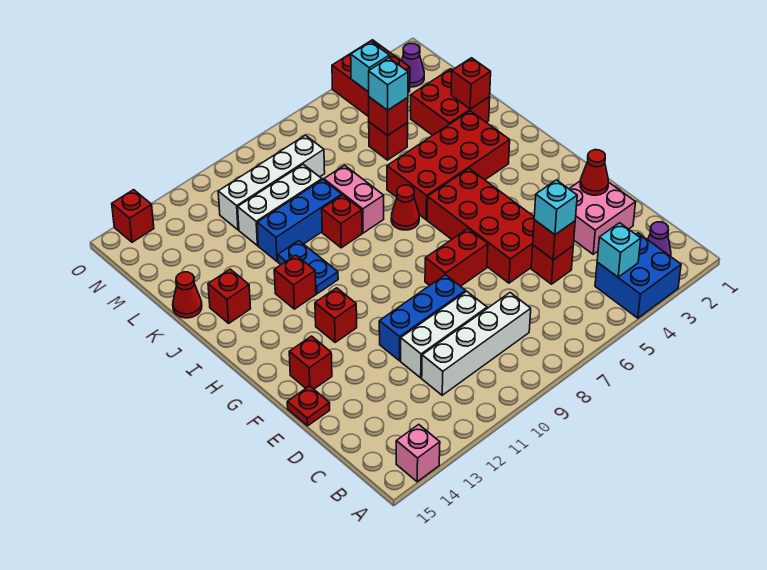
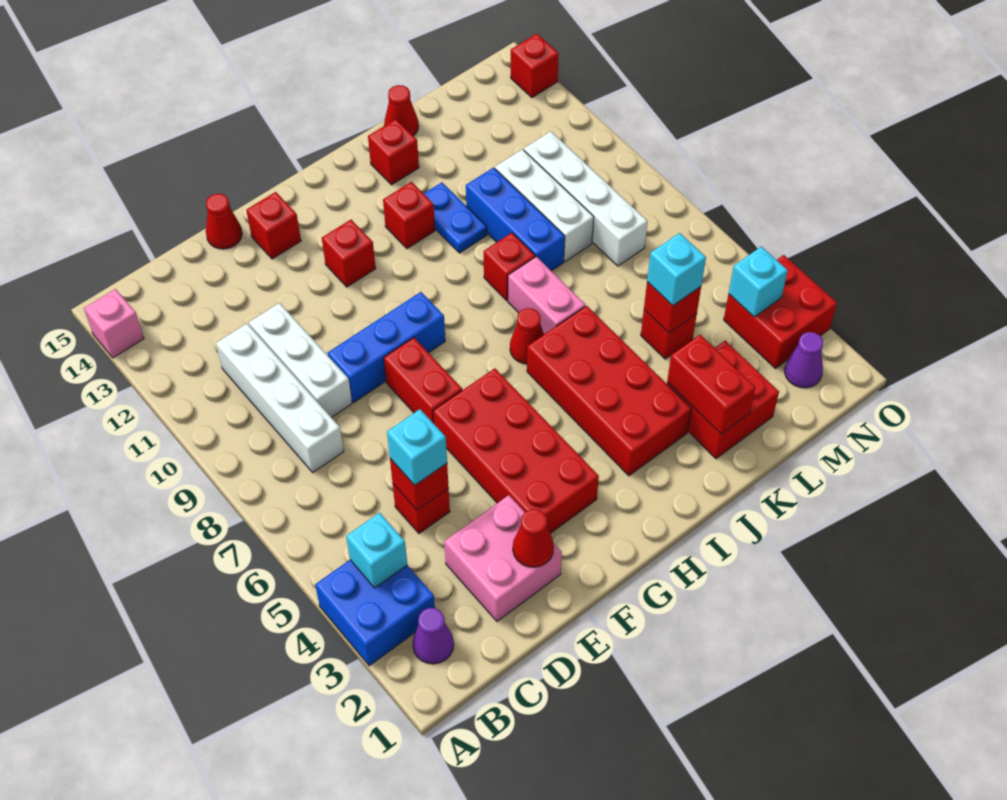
red 2x4 brick [427,169,534,283] -> red 2x4 brick turned to [433,368,599,533]
blue 1x3 brick [379,275,466,361] -> blue 1x3 brick turned to [328,292,445,402]
red 1x1 plate [287,386,330,426] -> red 1x1 cone [206,194,242,249]
blue 1x2 plate [278,241,338,294] -> blue 1x2 plate turned to [424,182,487,253]
pink 1x2 brick [324,165,384,233] -> pink 1x2 brick turned to [508,257,585,334]
red 1x1 brick [451,58,491,109] -> red 1x2 brick [667,335,755,434]

